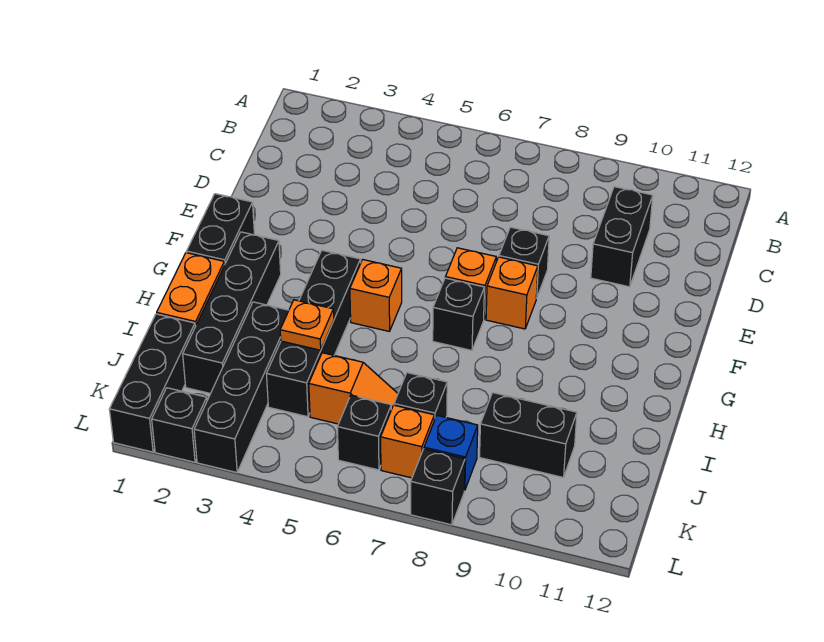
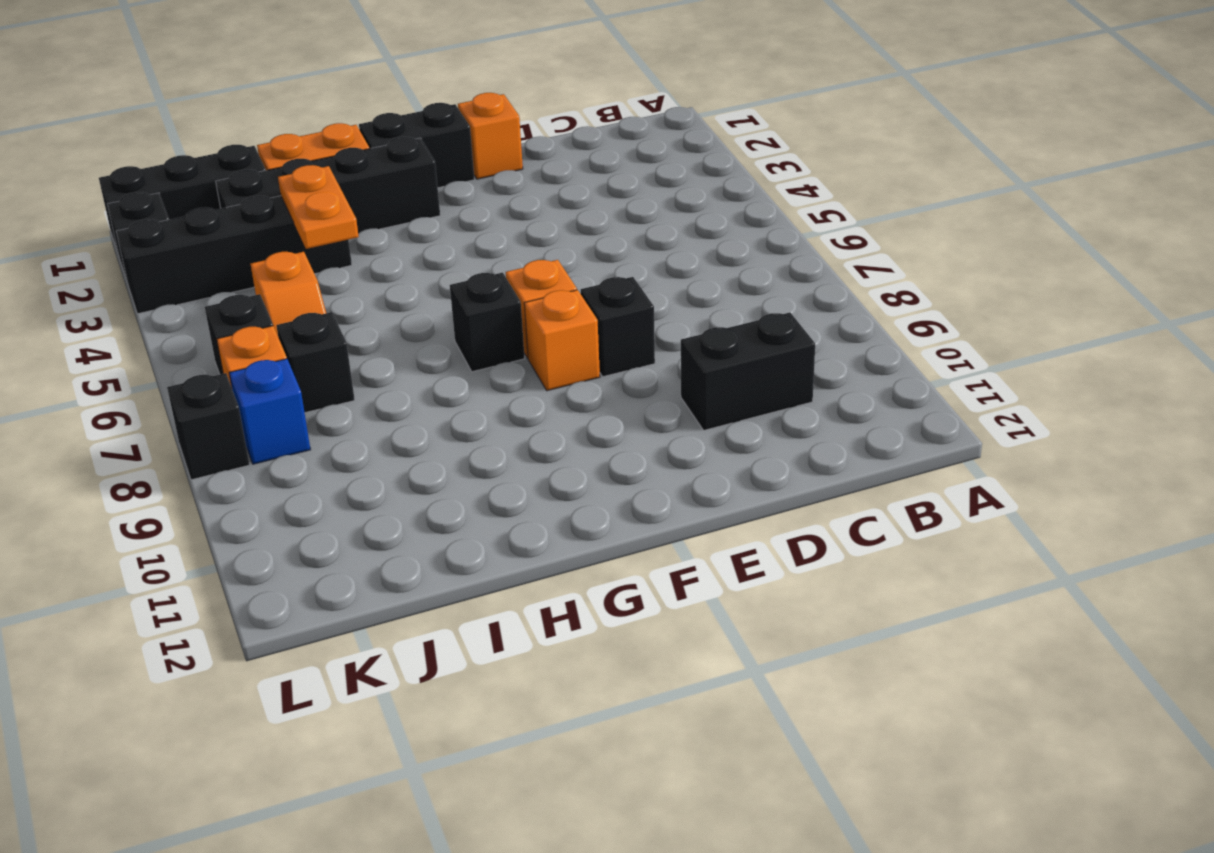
black 1x4 brick [267,250,361,417] -> none
orange 1x1 brick [350,260,402,331] -> orange 1x1 brick moved to [458,93,523,179]
orange 1x1 plate [280,300,334,350] -> orange 1x2 plate [278,165,359,249]
black 1x2 brick [480,393,577,478] -> none

